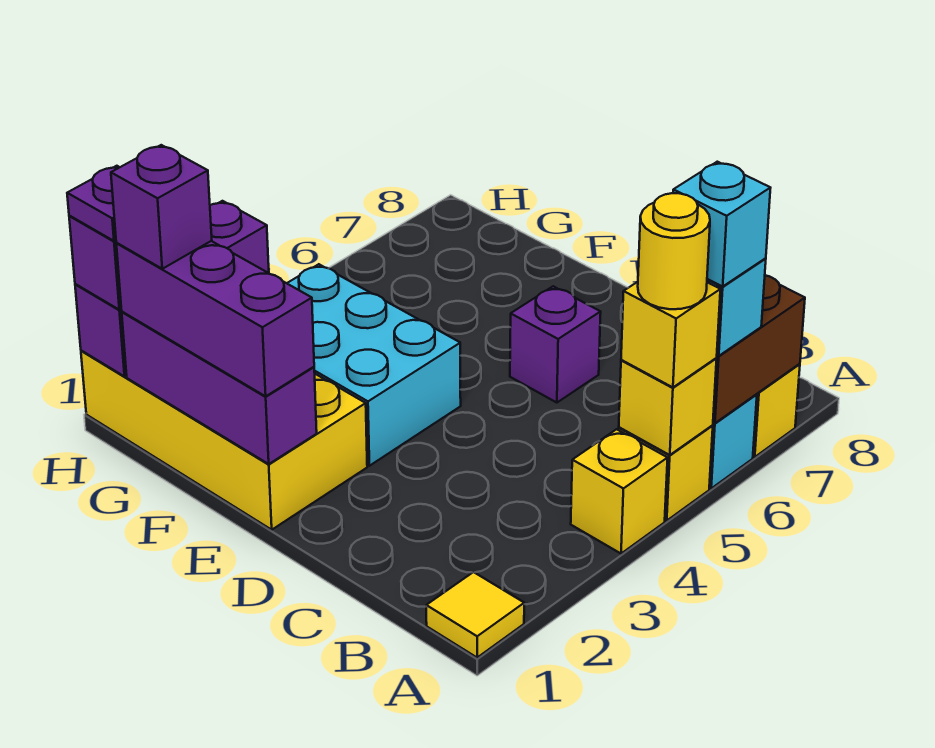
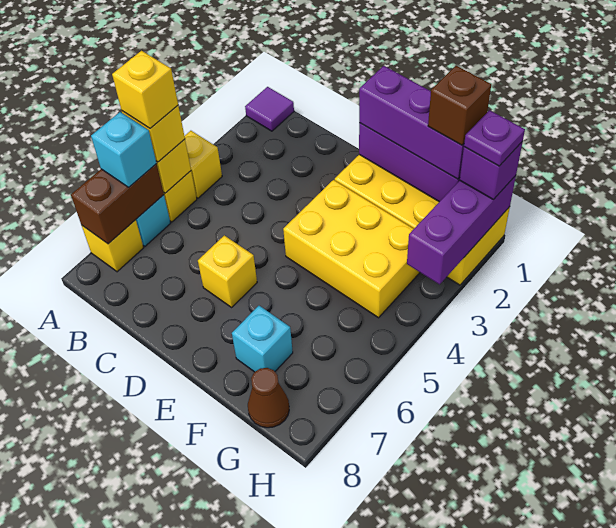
yellow 1x1 tile [426,572,524,657] -> purple 1x1 tile [245,87,294,131]
yellow 1x1 round brick [638,193,710,309] -> yellow 1x1 brick [112,51,178,128]
cyan 1x1 brick [673,162,770,287] -> cyan 1x1 brick moved to [232,306,293,372]
purple 1x1 brick [510,286,601,403] -> yellow 1x1 brick [198,235,257,307]
cyan 2x3 brick [287,264,461,466] -> yellow 2x3 brick [283,180,420,318]
purple 1x1 brick [111,145,212,269] -> brown 1x1 brick [428,66,491,145]
none -> brown 1x1 cone [248,368,289,428]

